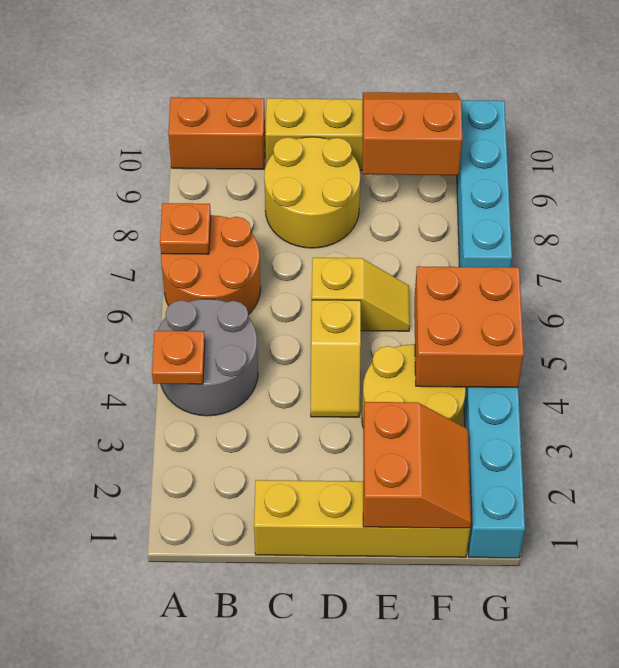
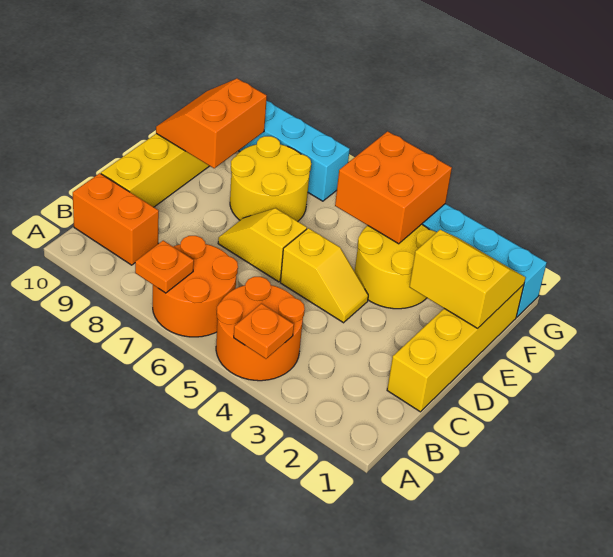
grey 2x2 round brick [158,299,258,416] -> orange 2x2 round brick [216,277,305,381]
orange 1x2 brick [168,97,265,169] -> orange 1x2 brick turned to [73,173,159,265]
yellow 2x2 round brick [264,137,360,248] -> yellow 2x2 round brick moved to [230,136,311,221]
yellow 1x2 slope [312,258,410,331] -> yellow 1x2 slope turned to [218,208,307,282]
orange 2x2 slope [363,402,471,528] -> yellow 2x2 slope [409,230,526,328]

